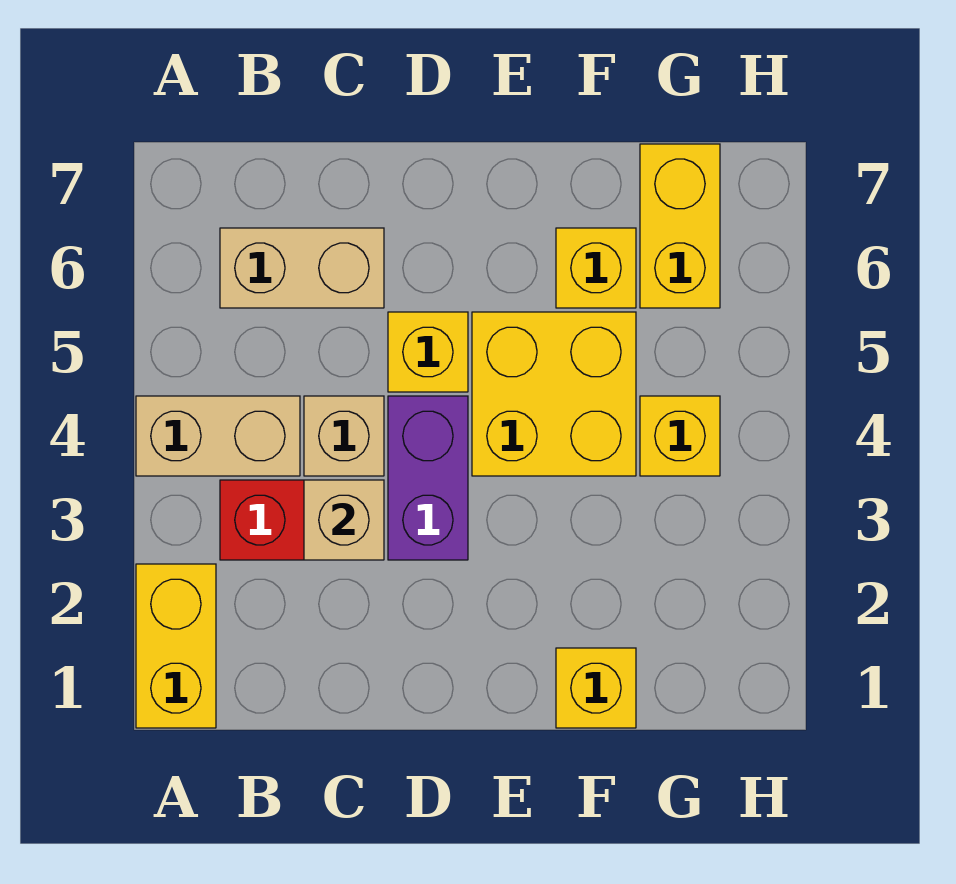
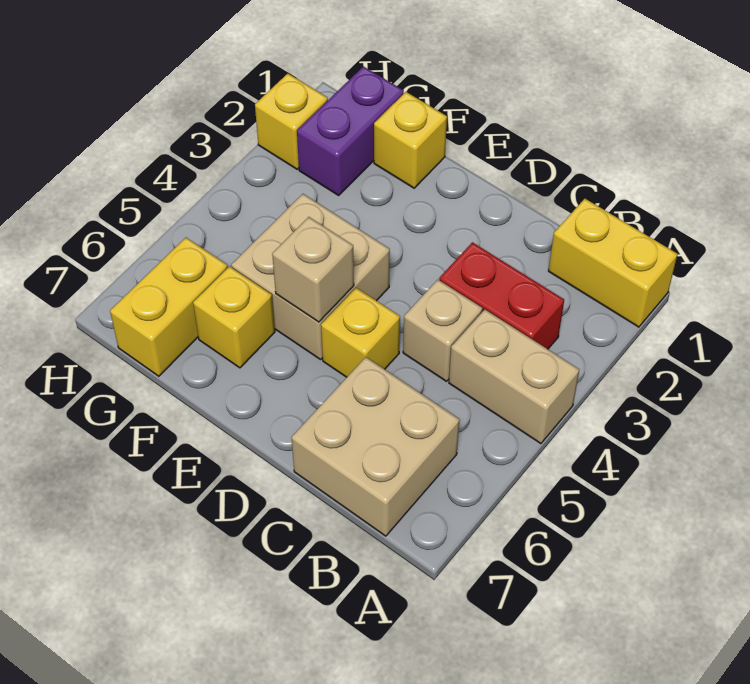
yellow 1x2 brick [136,564,216,728] -> yellow 1x2 brick turned to [549,199,678,327]
tan 1x2 brick [220,228,384,308] -> tan 2x2 brick [291,357,459,536]
tan 1x1 brick [304,480,384,560] -> tan 1x1 brick moved to [272,217,354,322]
purple 1x2 brick [388,396,468,560] -> purple 1x2 brick moved to [297,66,404,195]
yellow 2x2 brick [472,312,636,476] -> tan 2x2 brick [231,194,390,360]
yellow 1x1 brick [640,396,720,476] -> yellow 1x1 brick moved to [255,74,328,169]

